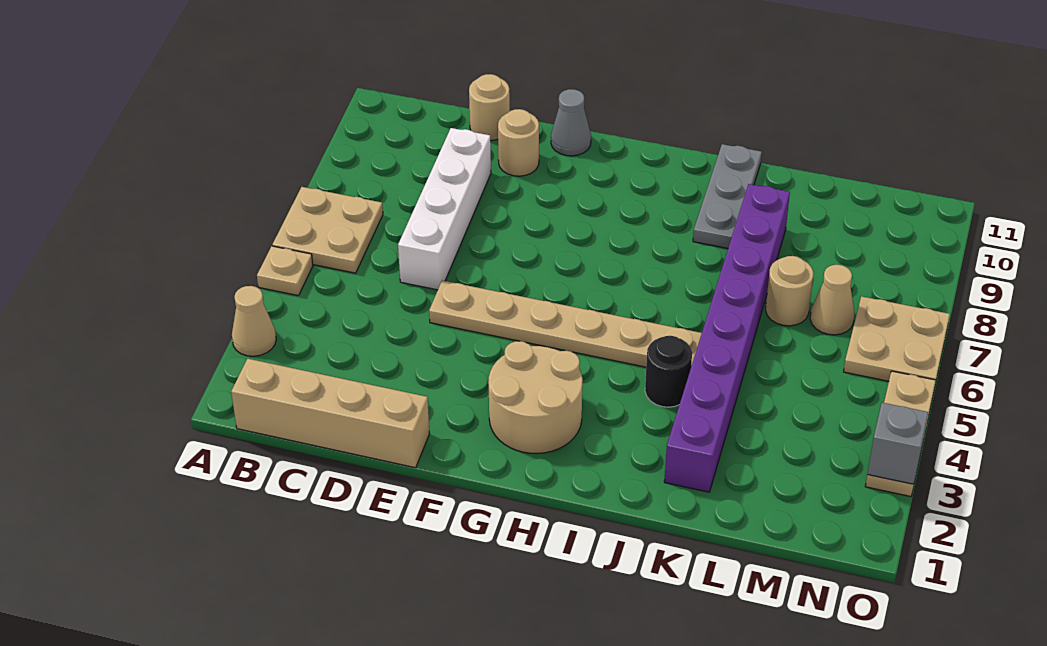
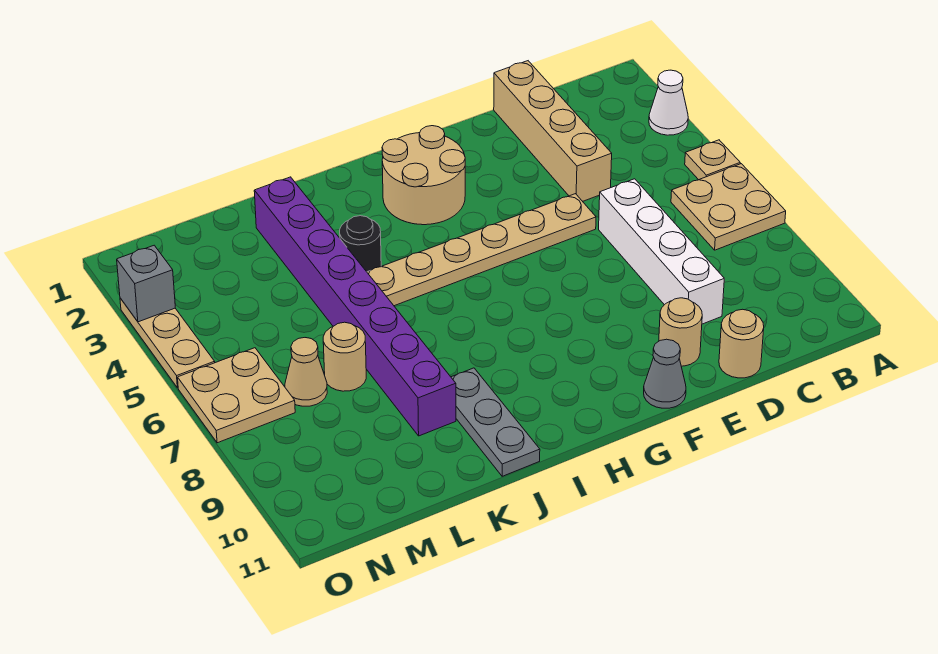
tan 1x1 cone [232,286,276,356] -> white 1x1 cone [649,70,688,135]
tan 1x4 brick [231,359,430,468] -> tan 1x4 brick turned to [494,61,612,201]

